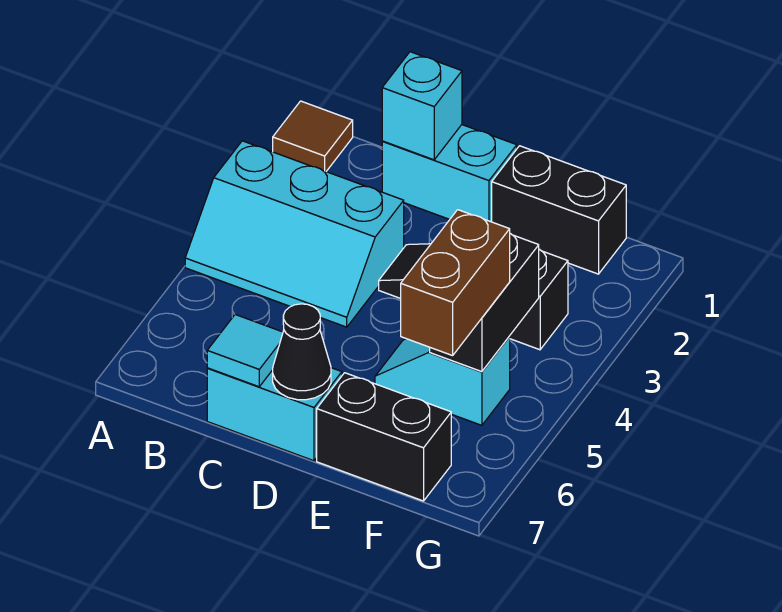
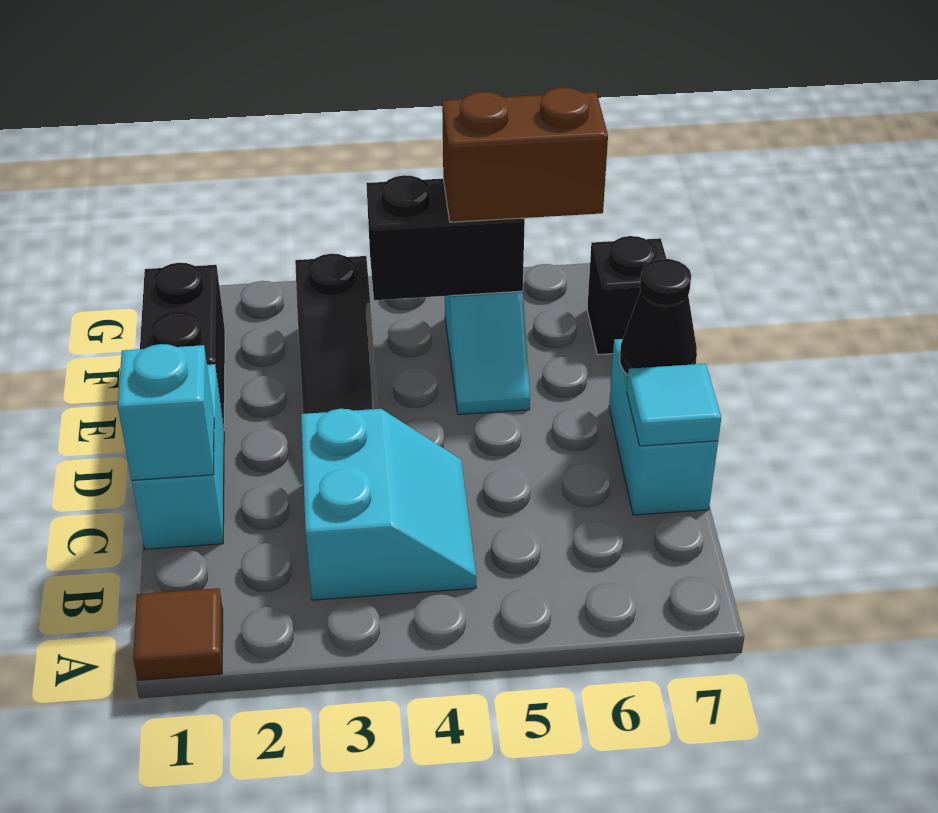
cyan 2x3 slope [185,141,404,327] -> cyan 2x2 slope [301,409,476,600]
black 1x2 brick [317,373,451,501] -> black 1x1 brick [587,236,666,355]

